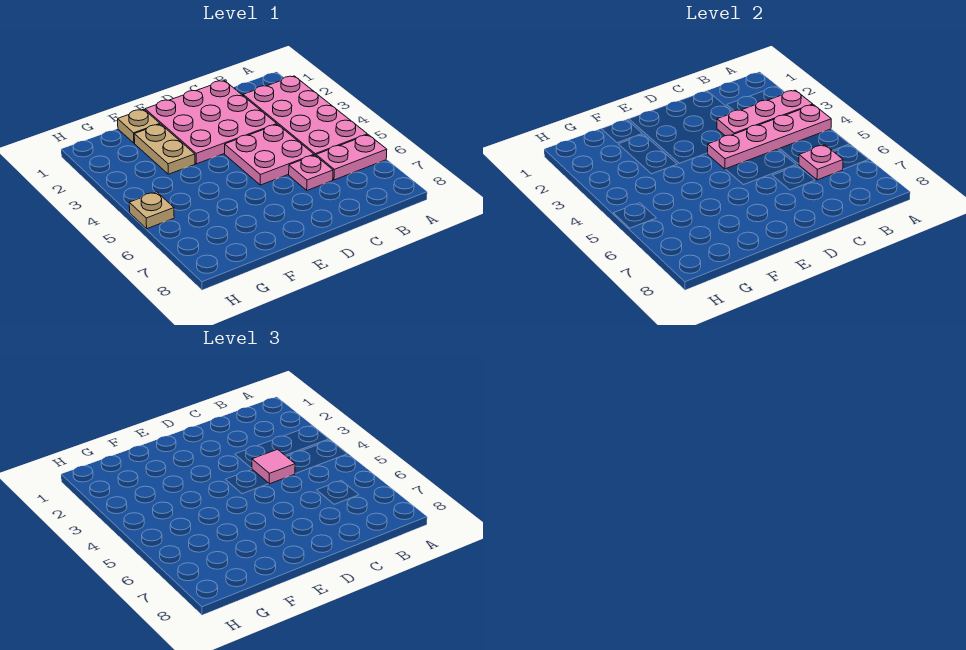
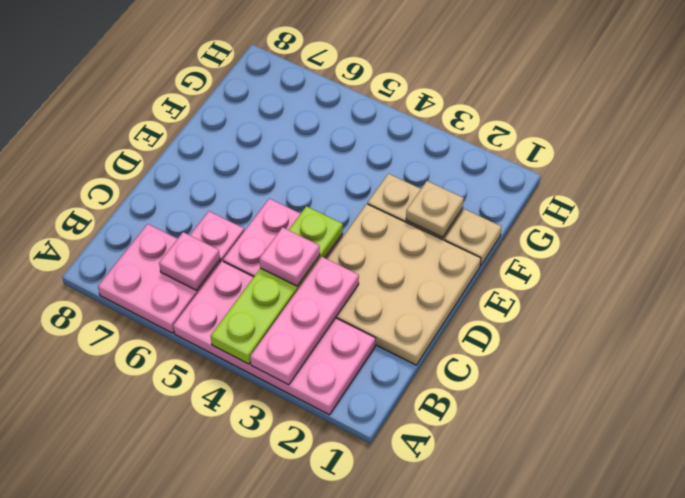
pink 1x4 plate [708,105,831,169] -> lime 1x4 plate [211,206,343,364]
pink 1x2 plate [316,135,387,180] -> pink 2x2 plate [98,224,220,333]
pink 3x3 plate [145,81,277,164] -> tan 3x3 plate [327,204,481,365]
pink 1x1 tile [252,449,295,484] -> pink 1x1 plate [260,227,320,286]
tan 1x1 plate [129,192,174,229] -> tan 1x1 plate moved to [406,181,464,237]

